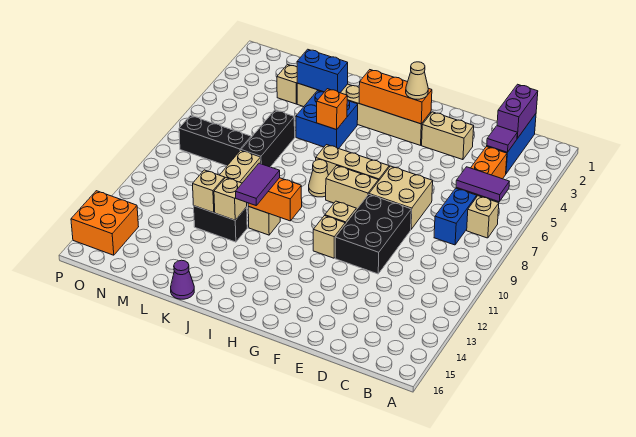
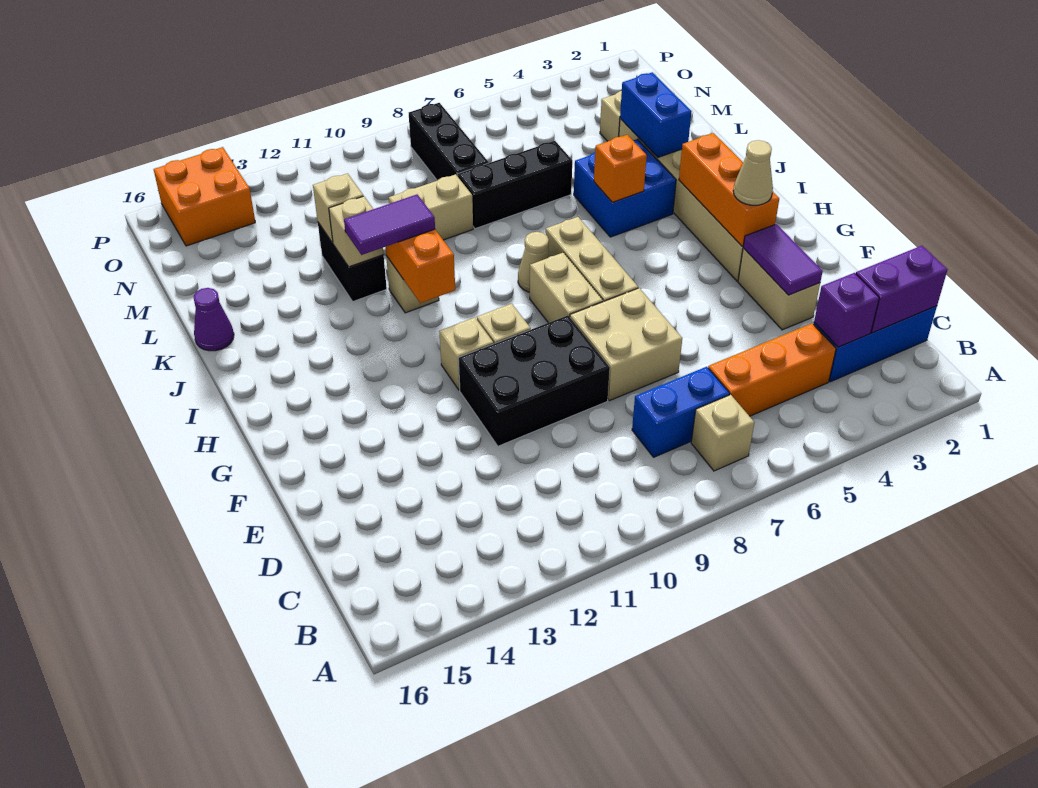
purple 1x2 tile [456,167,509,202] -> purple 1x2 tile moved to [743,224,823,295]
purple 1x1 tile [487,126,517,152] -> purple 1x1 brick [814,273,879,347]

